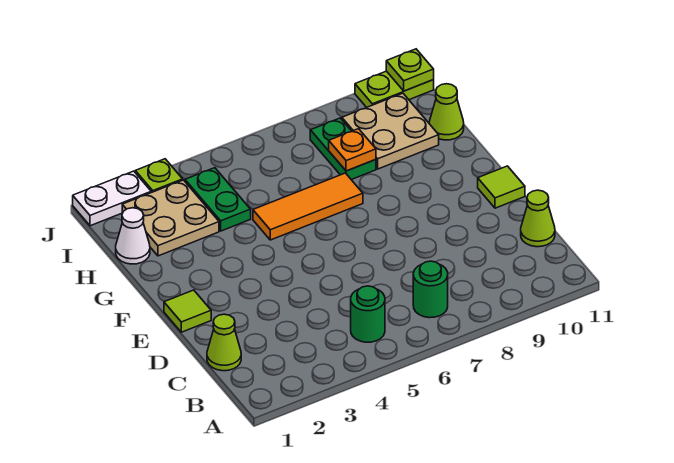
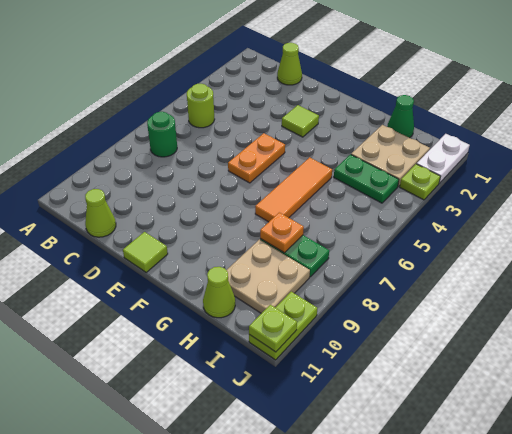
green 1x1 round brick [351,286,385,342] -> lime 1x1 round brick [187,84,215,128]
lime 1x1 tile [164,290,211,332] -> lime 1x1 tile moved to [282,105,319,137]
none -> orange 1x2 plate [228,133,285,183]
white 1x1 cone [116,208,150,264] -> green 1x1 cone [387,95,414,138]

